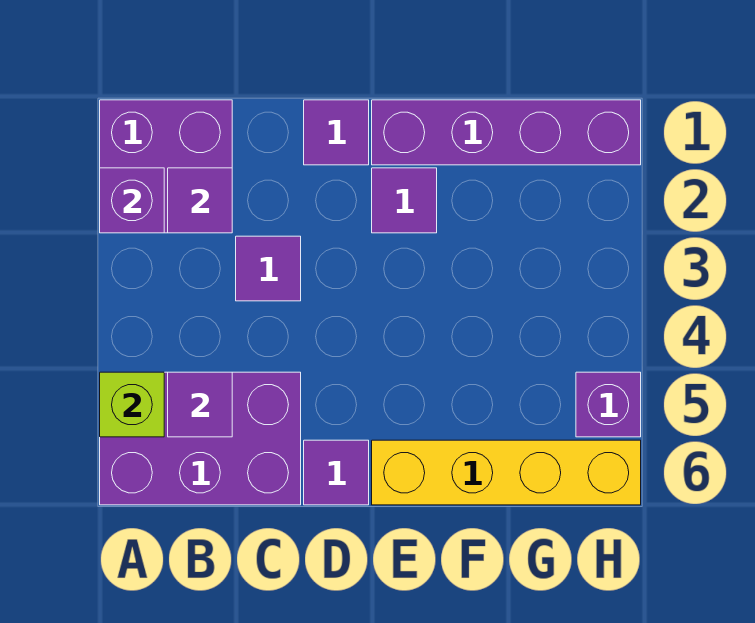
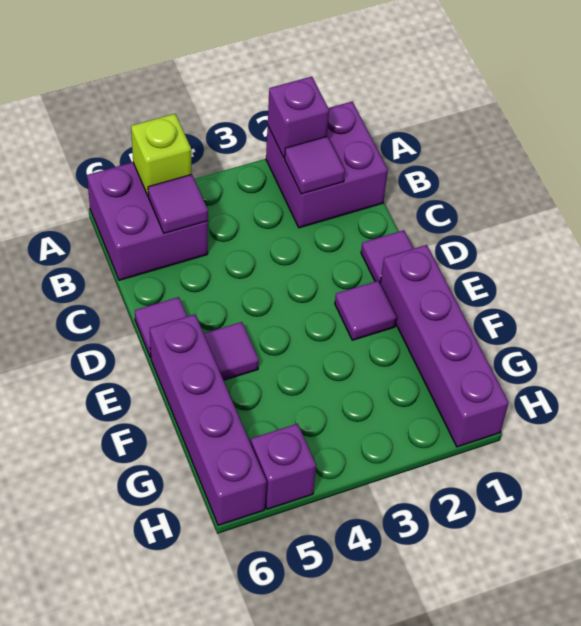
purple 2x3 brick [100,372,301,505] -> purple 2x2 brick [87,162,208,280]
purple 1x1 tile [236,236,301,301] -> purple 1x1 tile moved to [204,322,259,380]
yellow 1x4 brick [372,440,641,505] -> purple 1x4 brick [150,314,266,525]

